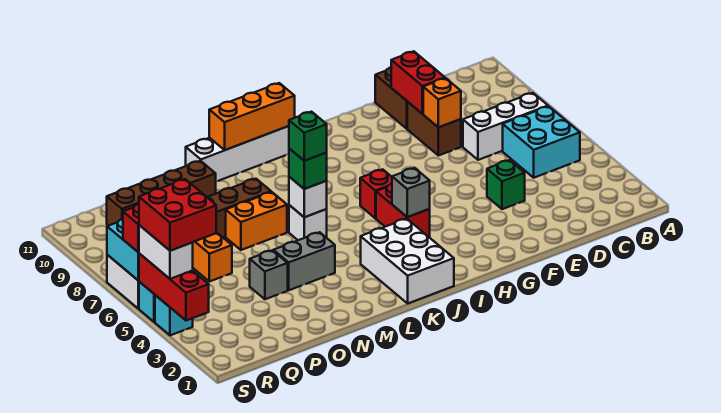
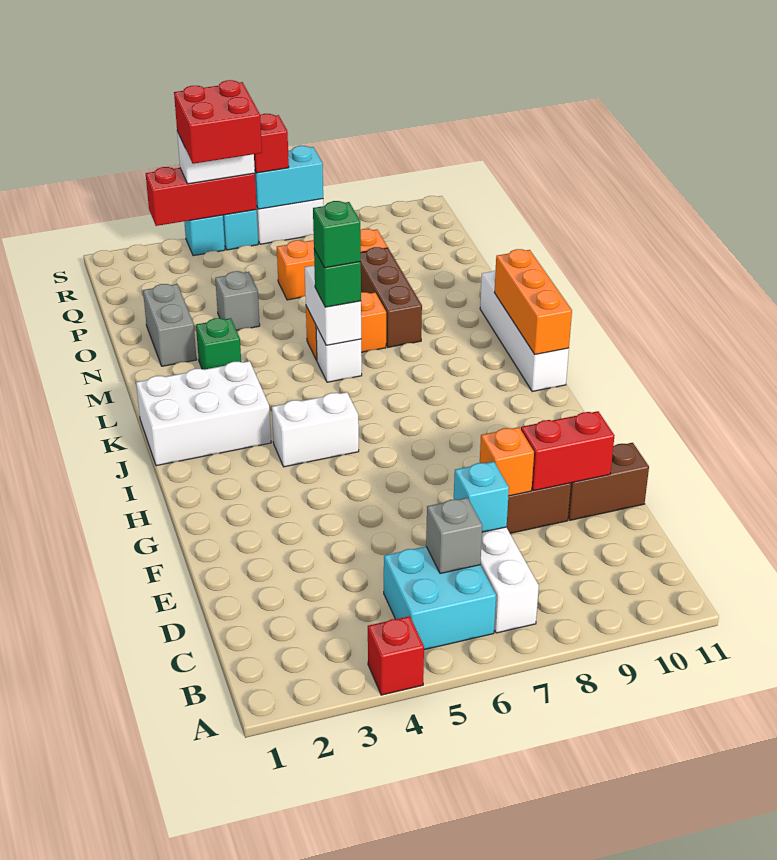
none -> cyan 1x1 brick [454,462,509,532]
green 1x1 brick [487,160,525,209] -> green 1x1 brick moved to [196,318,241,370]
red 1x2 brick [376,184,430,237] -> white 1x2 brick [272,392,359,467]
grey 1x1 brick [392,168,430,217] -> grey 1x1 brick moved to [426,498,482,574]
red 1x1 brick [360,169,392,218] -> red 1x1 brick moved to [368,616,424,695]
white 1x1 brick [289,177,327,217] -> white 1x2 brick [305,266,361,345]
grey 1x2 brick [273,232,335,290] -> grey 1x2 brick moved to [143,284,197,366]
orange 1x2 brick [226,192,287,250] -> orange 1x2 brick turned to [306,292,386,360]
brown 1x4 brick [107,161,216,226] -> none

